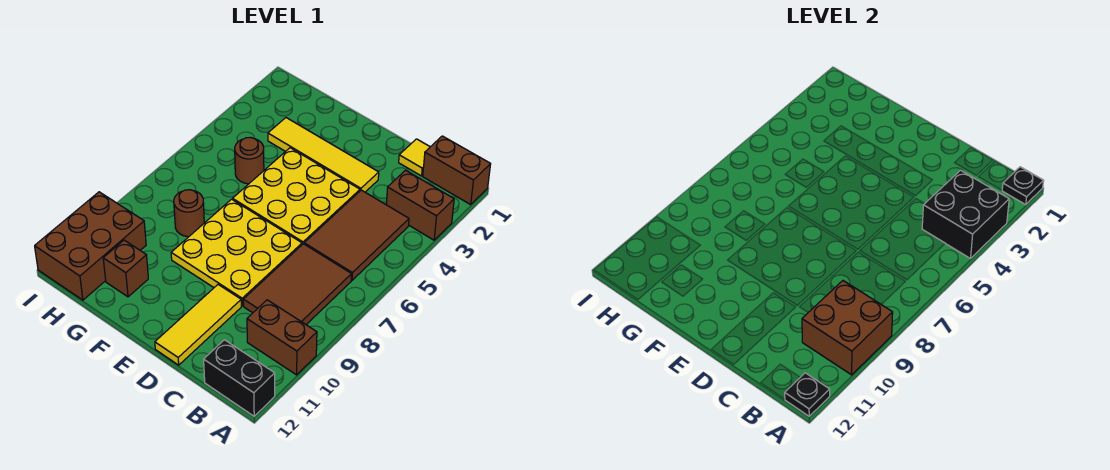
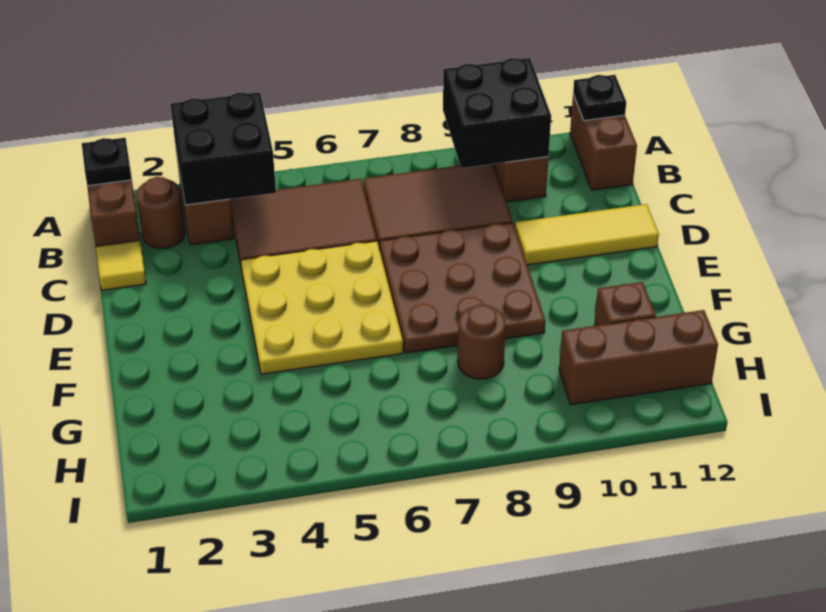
brown 2x2 brick [802,281,893,375] -> black 2x2 brick [443,58,551,168]
black 1x2 brick [204,340,275,416] -> brown 1x2 brick [570,94,637,190]
yellow 1x4 tile [268,118,379,192] -> none
yellow 3x3 plate [171,199,302,306] -> brown 3x3 plate [379,222,545,353]
brown 1x1 round brick [235,137,264,184] -> brown 1x1 round brick moved to [136,177,185,248]
brown 2x3 brick [35,192,146,300] -> brown 1x3 brick [559,310,718,405]

